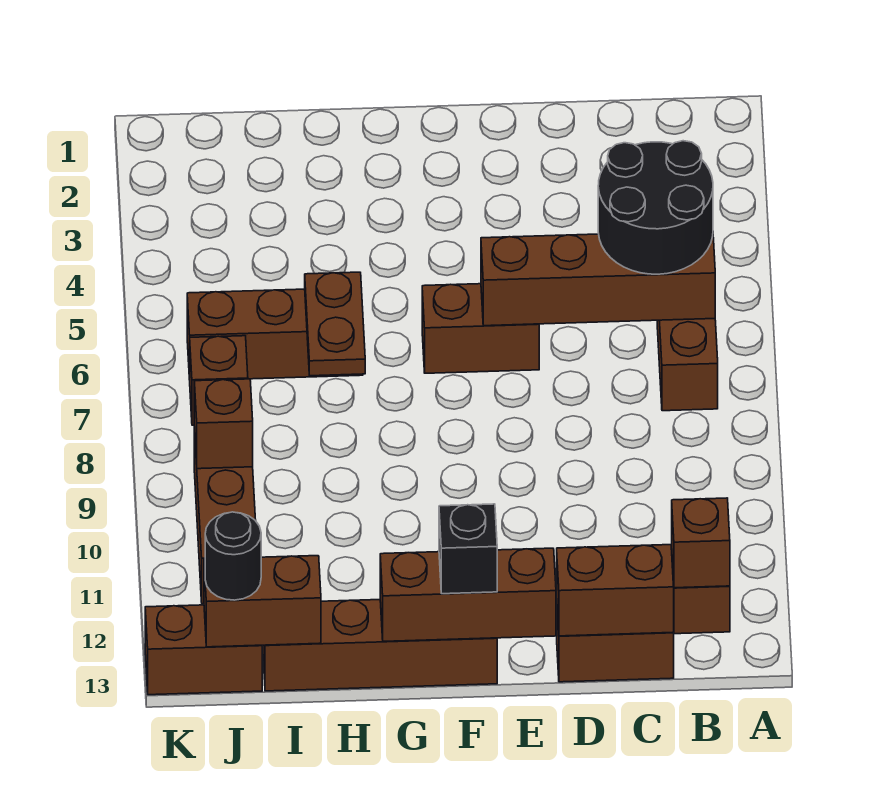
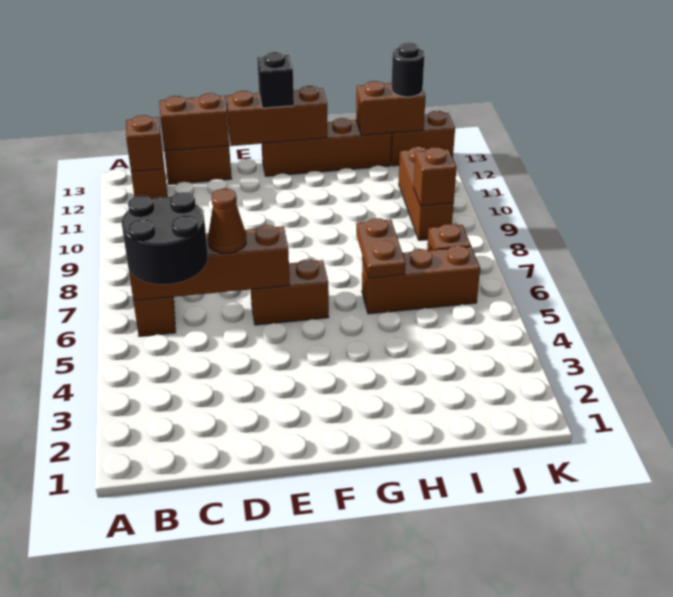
none -> brown 1x1 cone [208,189,246,253]

